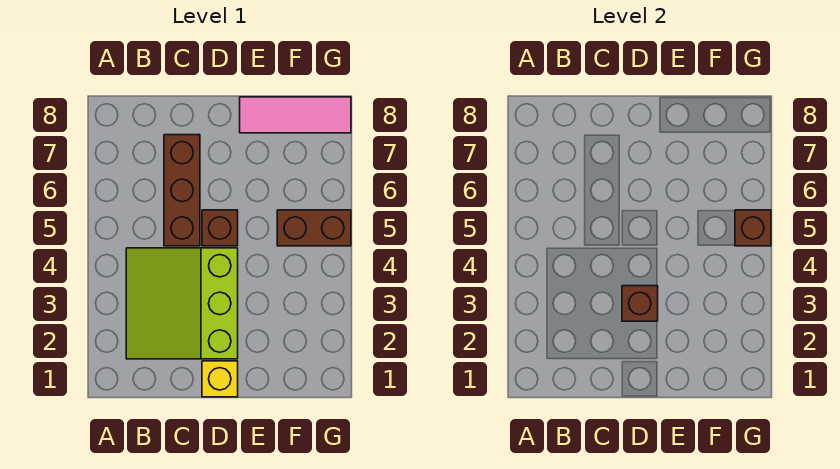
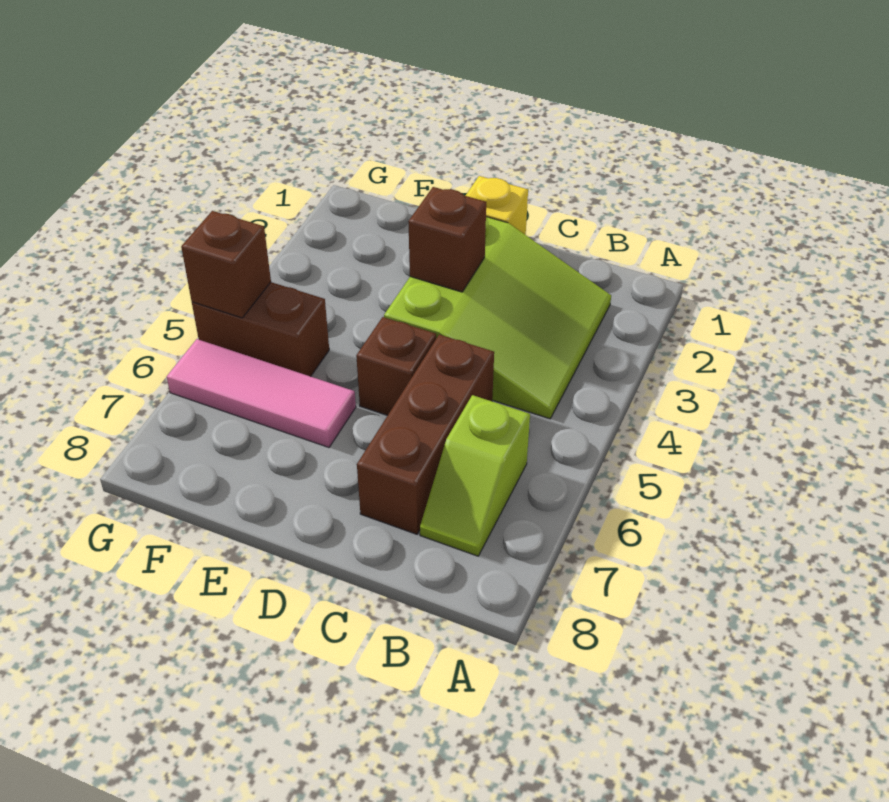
none -> lime 1x2 slope [420,395,530,556]
pink 1x3 tile [240,97,351,133] -> pink 1x3 tile moved to [167,339,356,447]

